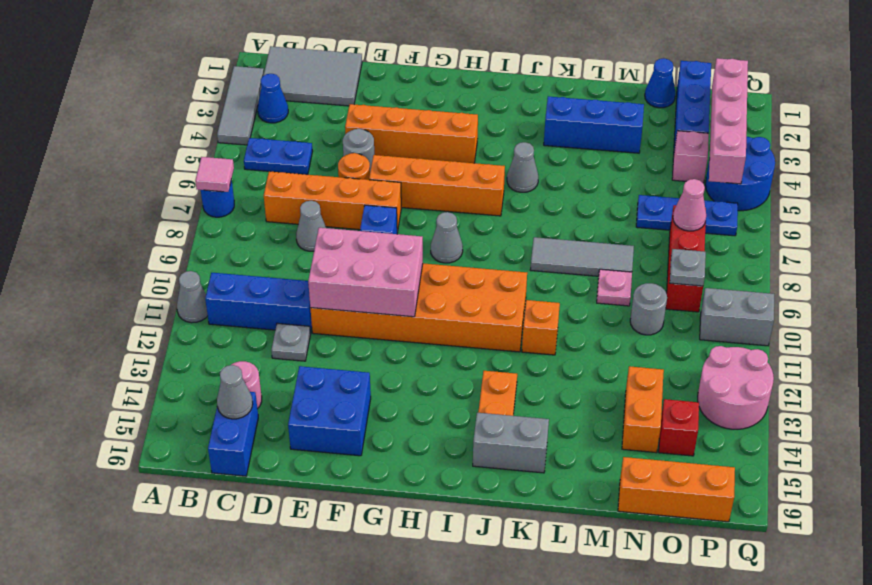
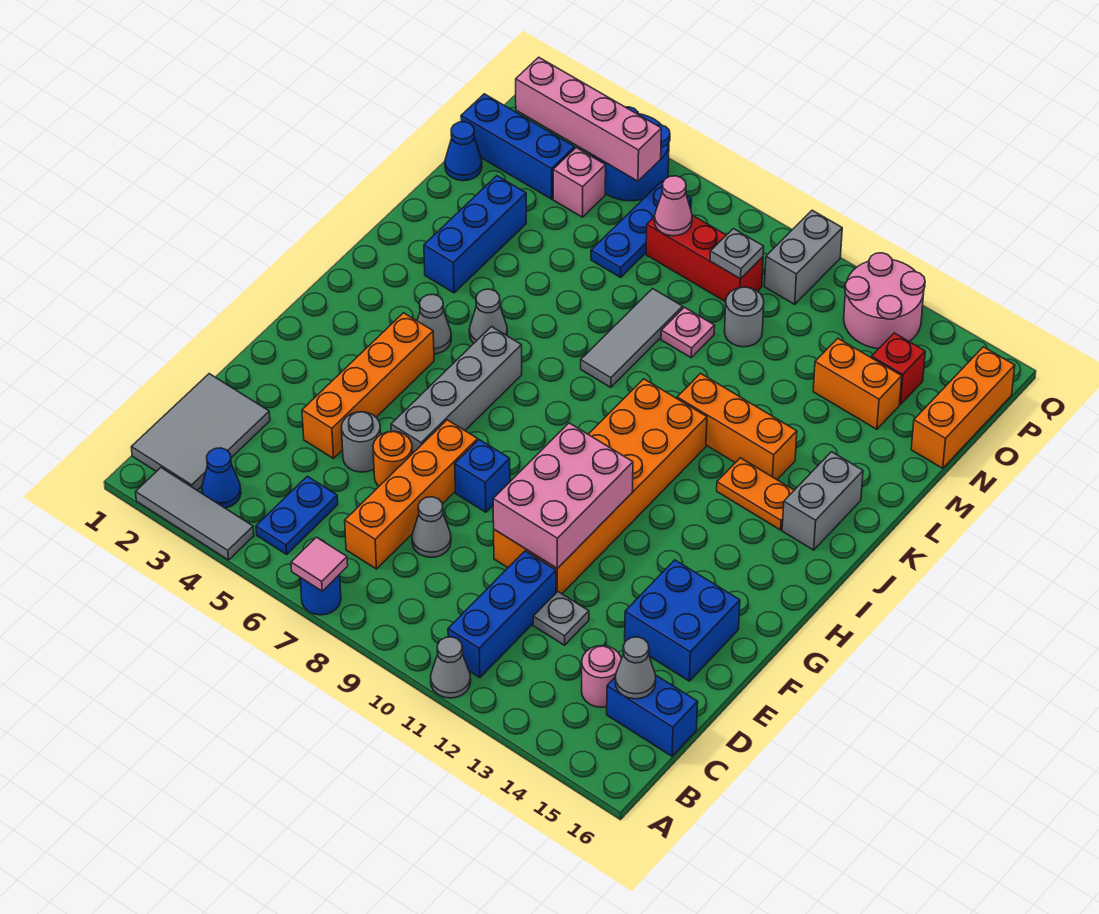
orange 1x4 brick [369,155,505,216] -> grey 1x4 brick [391,327,522,454]
grey 1x1 cone [431,212,463,263] -> grey 1x1 cone moved to [417,294,451,354]
orange 1x1 brick [522,300,560,355] -> orange 1x3 brick [677,374,797,479]

